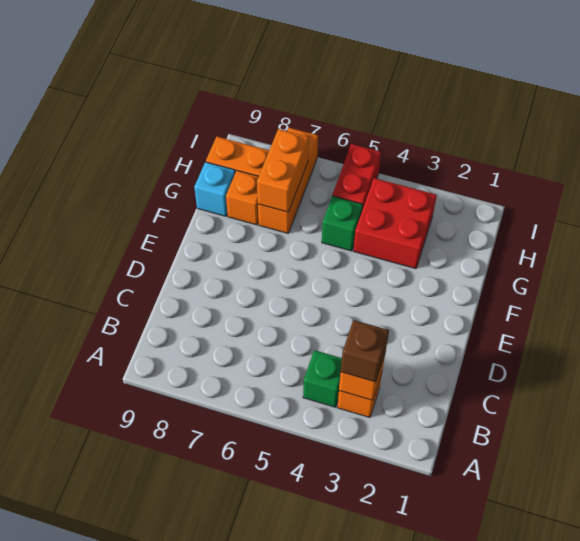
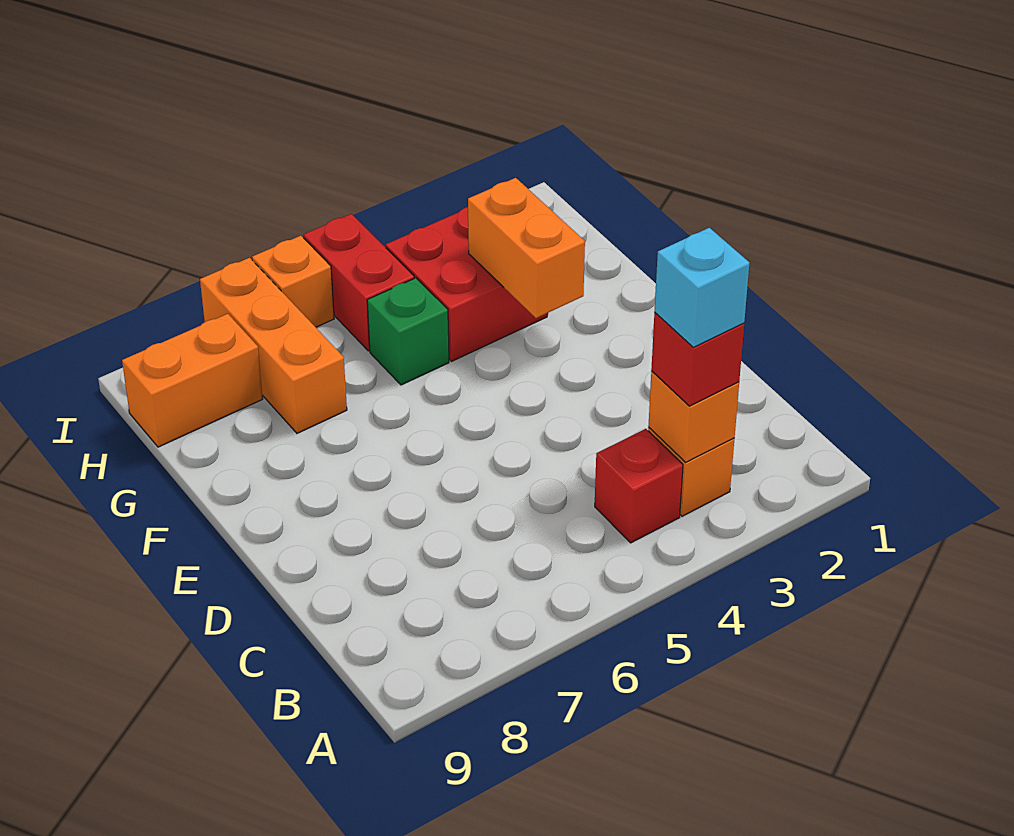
brown 1x1 brick [341,320,389,382] -> red 1x1 brick [651,313,744,406]
green 1x1 brick [303,350,342,407] -> red 1x1 brick [595,429,683,543]
orange 1x2 brick [257,129,309,212] -> orange 1x2 brick moved to [468,178,585,318]
orange 1x1 brick [226,171,259,225] -> orange 1x1 brick moved to [252,236,334,327]
cyan 1x1 brick [194,162,235,216] -> cyan 1x1 brick moved to [654,228,749,347]

